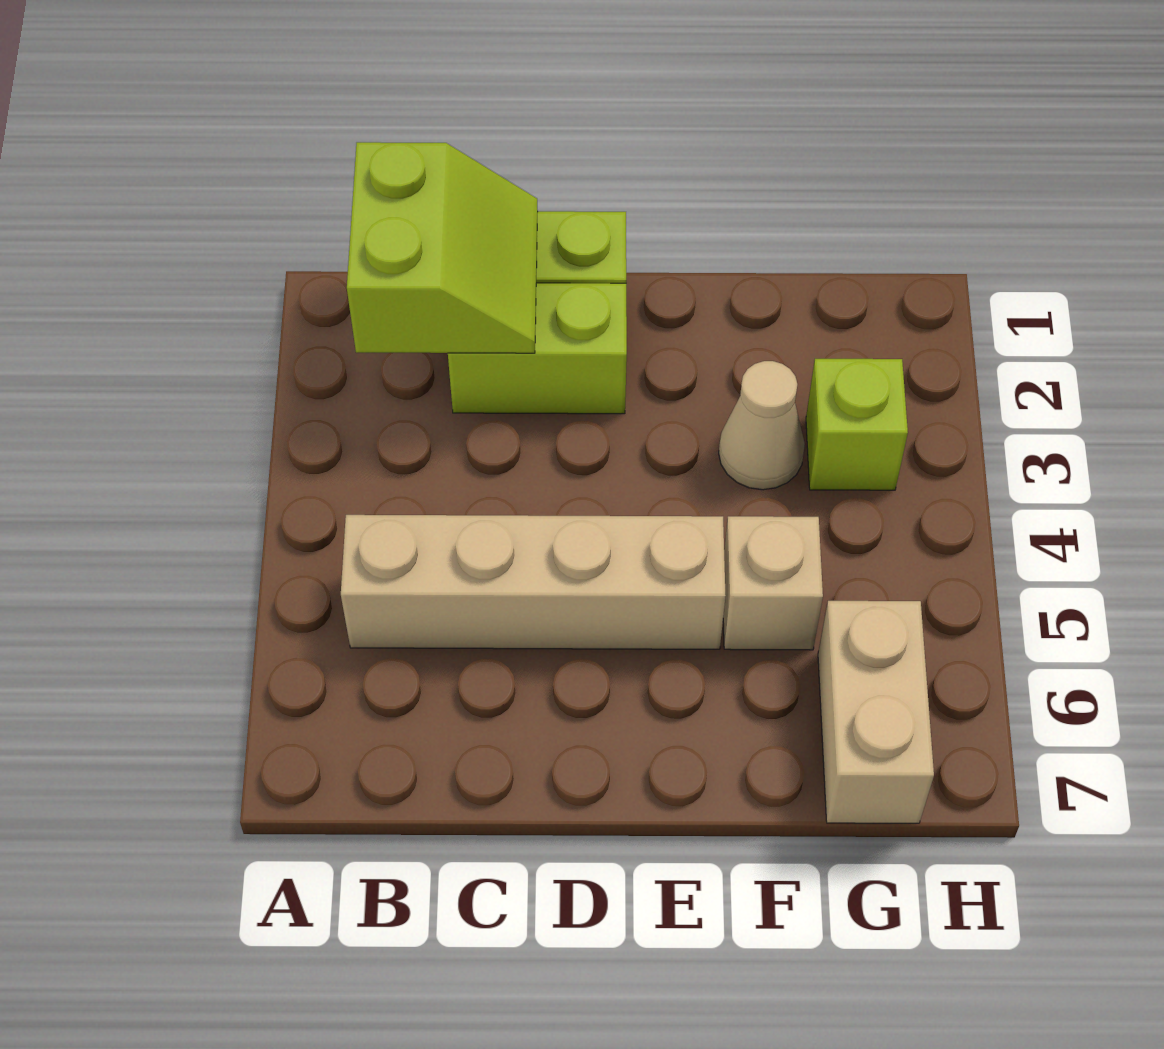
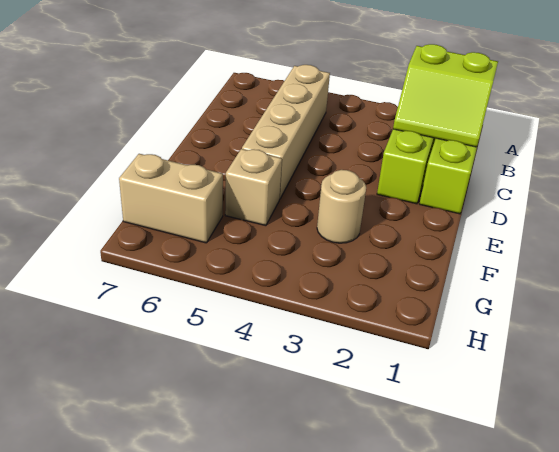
tan 1x1 cone [719,361,805,490] -> tan 1x1 round brick [317,170,366,243]
lime 1x1 brick [806,359,908,490] -> none

